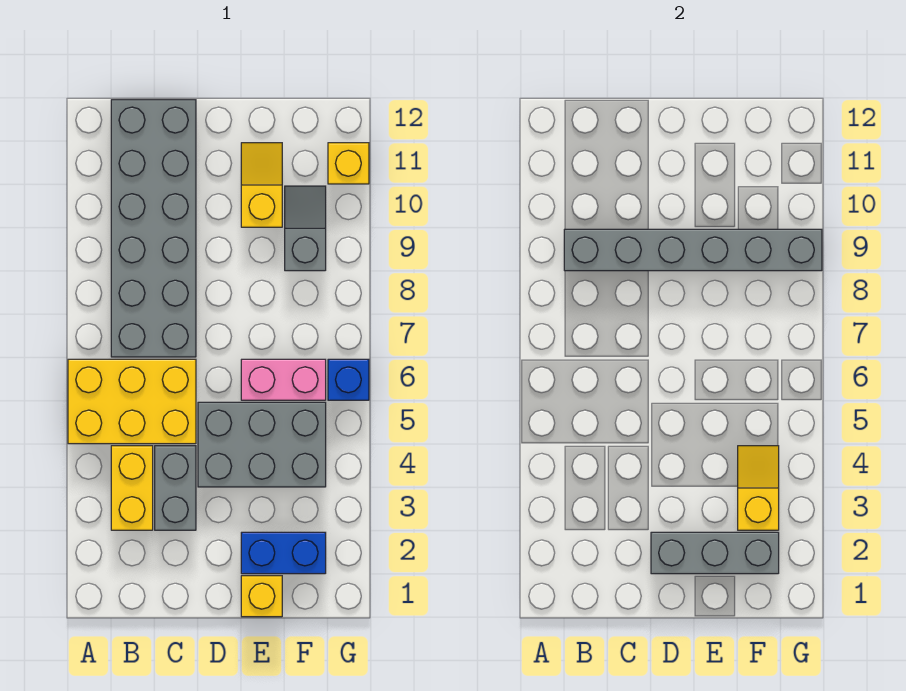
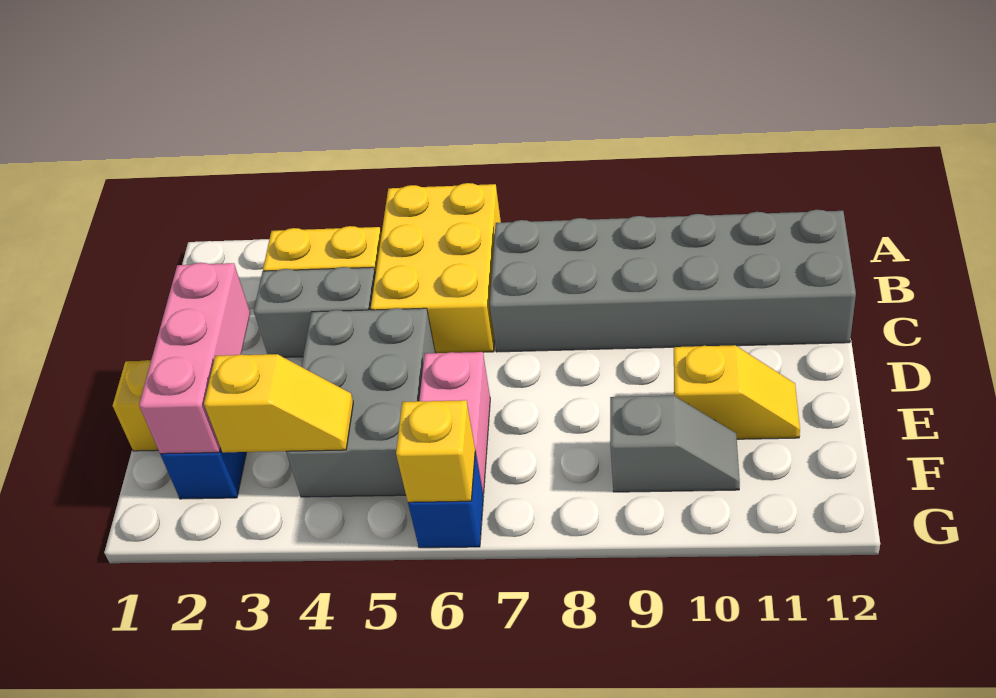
grey 1x6 brick [564,229,822,271] -> none
grey 1x3 brick [651,532,779,574] -> pink 1x3 brick [139,263,250,454]
yellow 1x1 brick [328,143,369,184] -> yellow 1x1 brick moved to [396,400,475,502]

